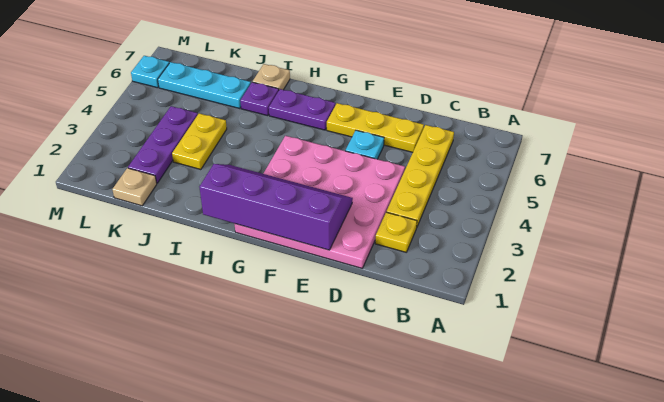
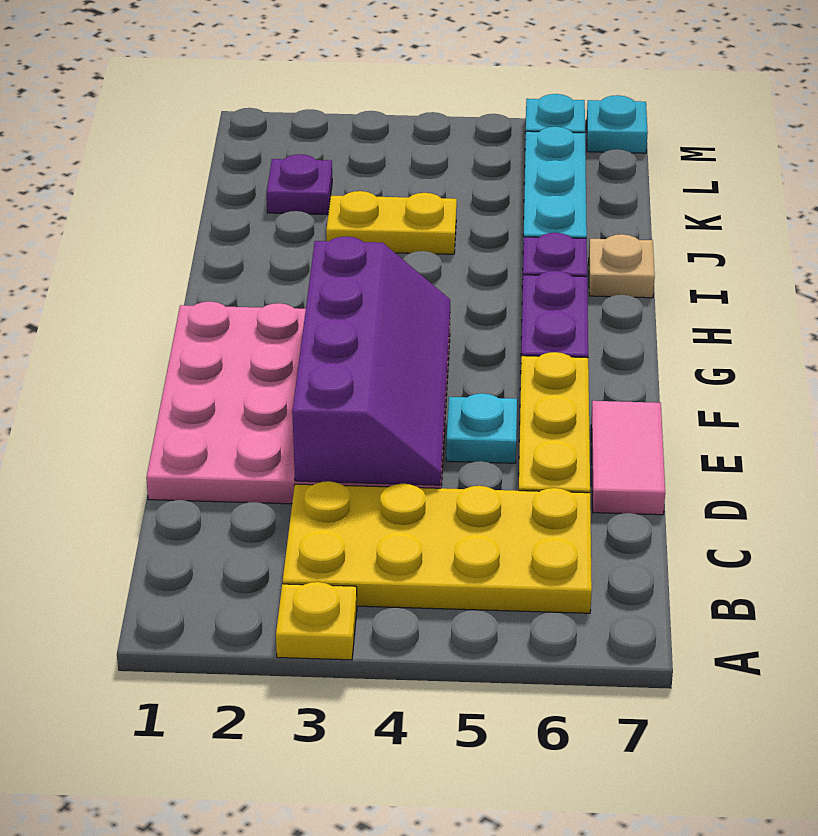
yellow 1x1 plate [375,212,417,252] -> yellow 1x1 plate moved to [276,582,357,660]
yellow 1x4 plate [387,125,454,228] -> yellow 2x4 plate [282,481,592,613]
none -> pink 1x2 tile [591,401,665,515]
purple 2x4 slope [199,164,353,250] -> purple 2x4 slope moved to [292,236,450,485]
tan 1x1 plate [112,168,157,206] -> none
purple 1x3 plate [128,106,198,183] -> purple 1x1 plate [267,154,332,215]
none -> cyan 1x1 plate [587,95,648,153]

